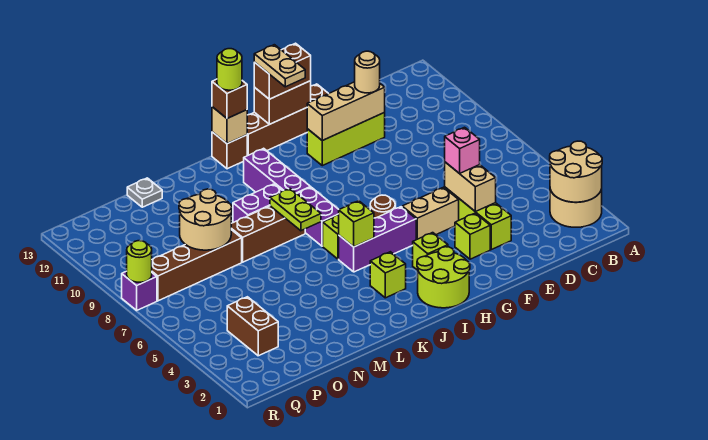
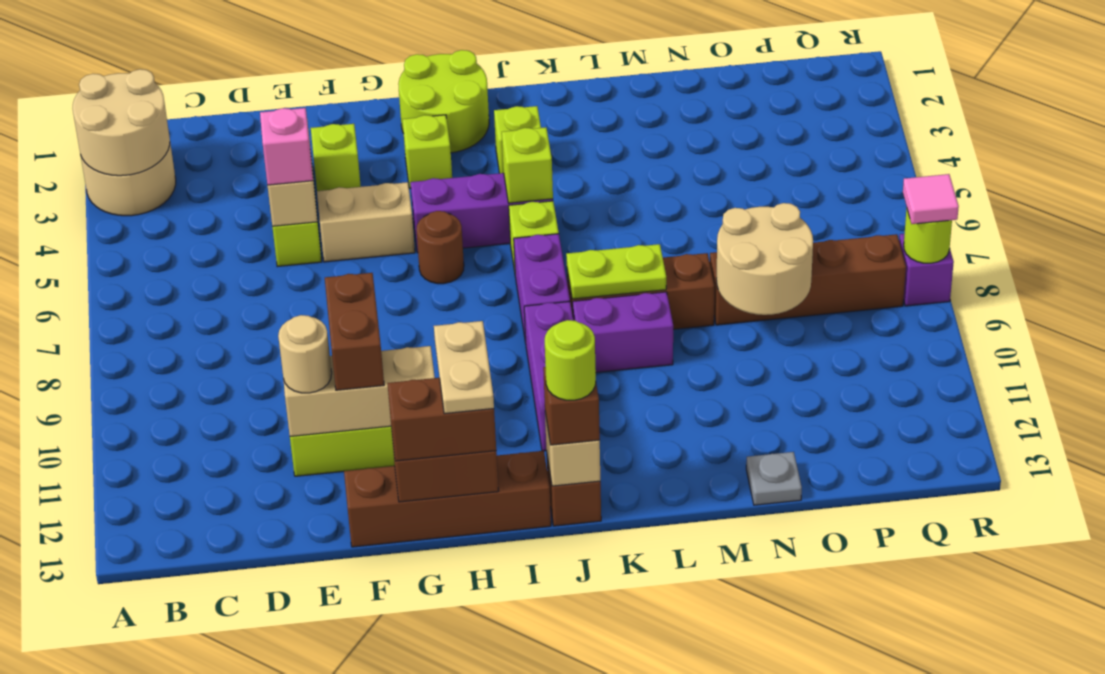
lime 1x2 plate [270,189,321,231] -> lime 1x2 plate turned to [566,244,666,299]
brown 1x2 brick [227,297,278,356] -> brown 1x2 brick moved to [325,273,384,390]
none -> pink 1x1 tile [903,174,959,224]

